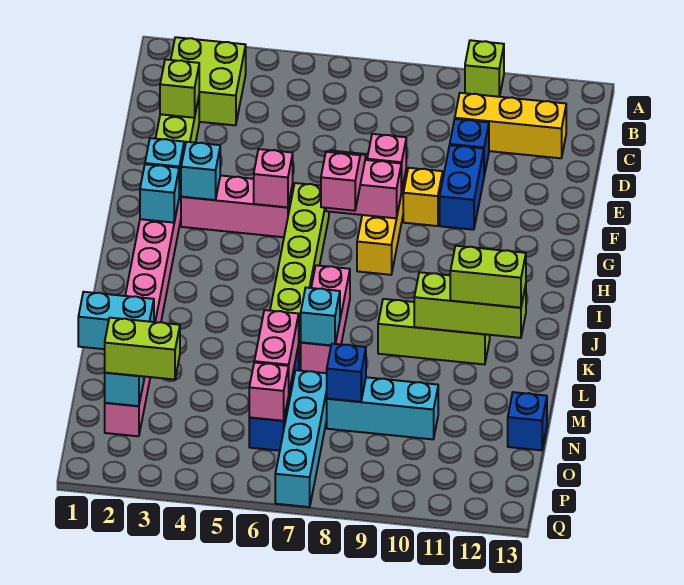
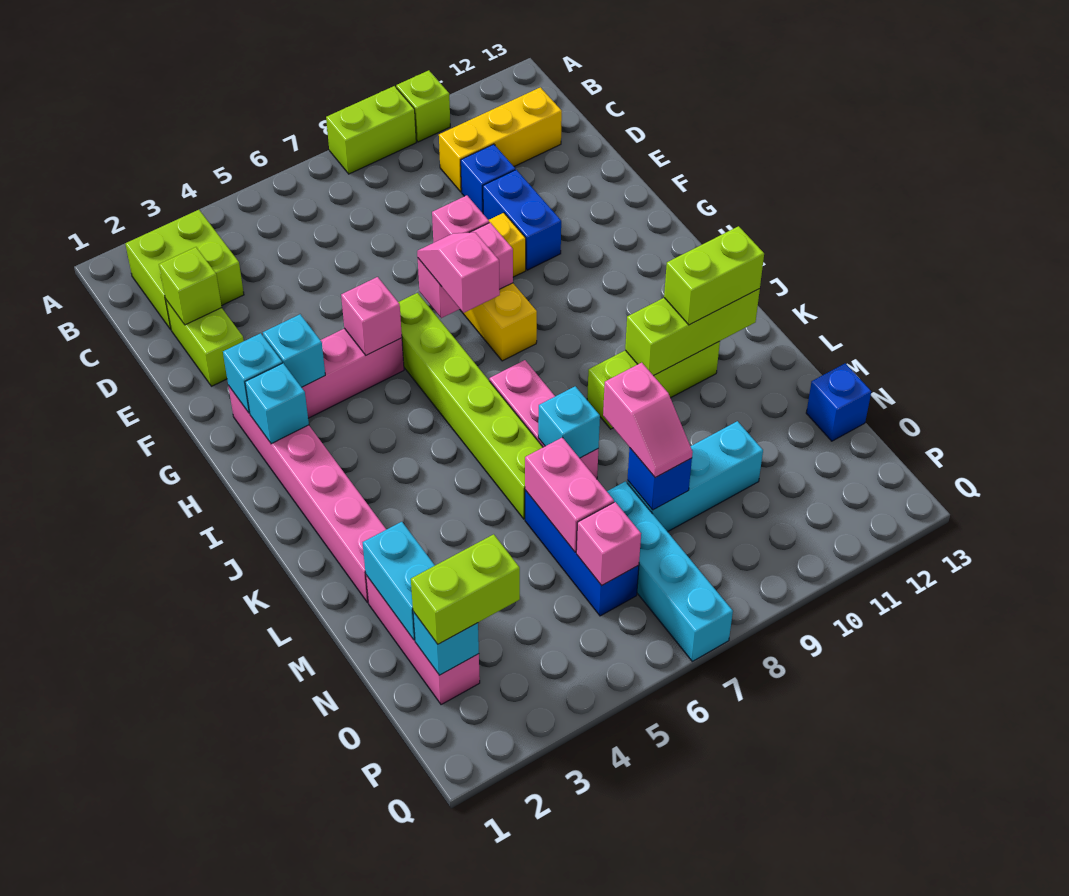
none -> lime 1x2 brick [326,86,416,174]
cyan 1x2 brick [78,292,154,349] -> cyan 1x2 brick turned to [363,522,435,640]
none -> pink 1x2 slope [603,363,693,477]

